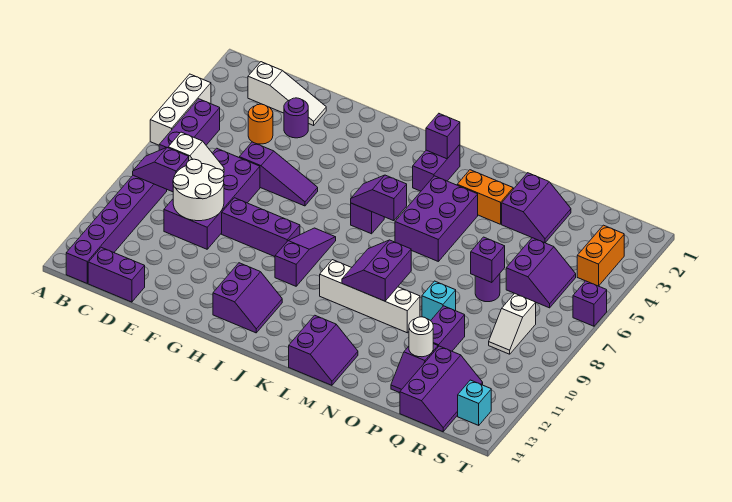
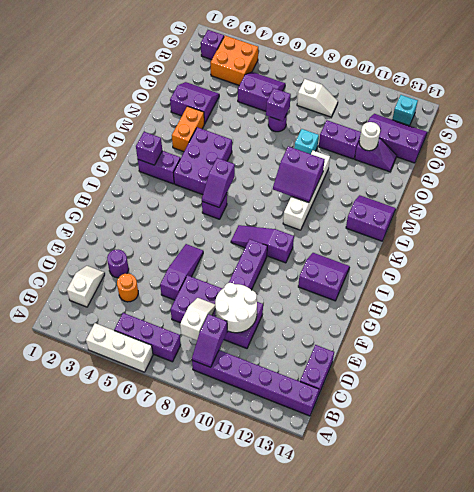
white 1x3 slope [248,62,326,125] -> white 1x2 slope [67,266,105,307]
purple 2x3 brick [395,176,478,261] -> purple 2x3 brick turned to [174,127,232,195]
orange 1x2 brick [577,225,624,286] -> orange 2x2 brick [210,36,258,85]
purple 1x1 brick [573,281,607,326] -> purple 1x1 brick moved to [201,30,224,60]

